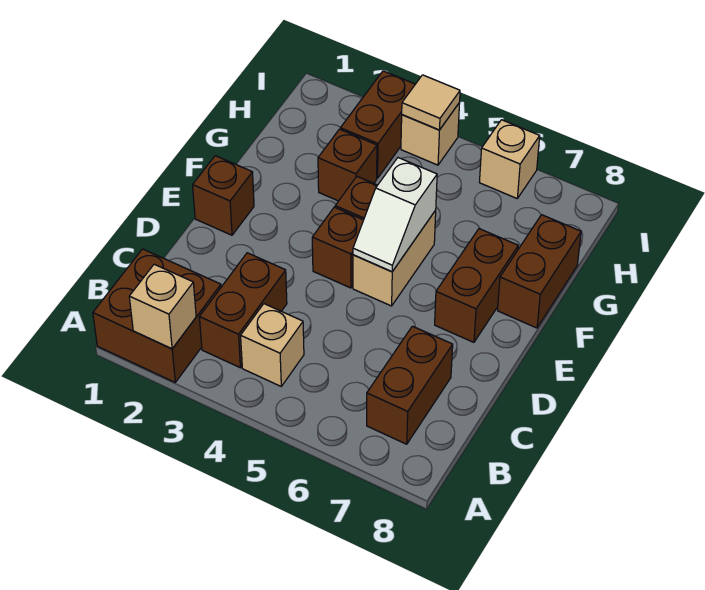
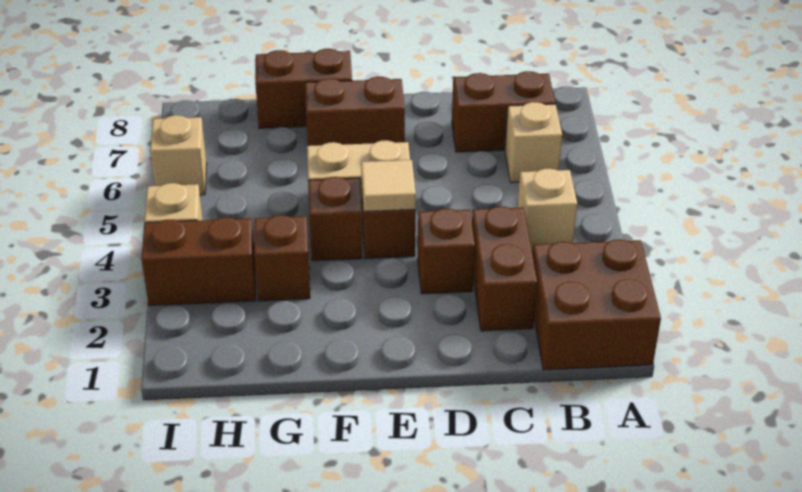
tan 1x1 brick [129,264,196,349] -> tan 1x1 brick moved to [505,102,562,183]
brown 1x2 brick [199,253,287,368] -> brown 1x2 brick turned to [472,206,537,331]
brown 1x1 brick [193,156,254,235] -> brown 1x1 brick moved to [418,209,475,294]
white 1x2 slope [353,158,437,272] -> none
tan 1x1 tile [402,75,460,130] -> tan 1x1 tile moved to [361,160,416,212]

